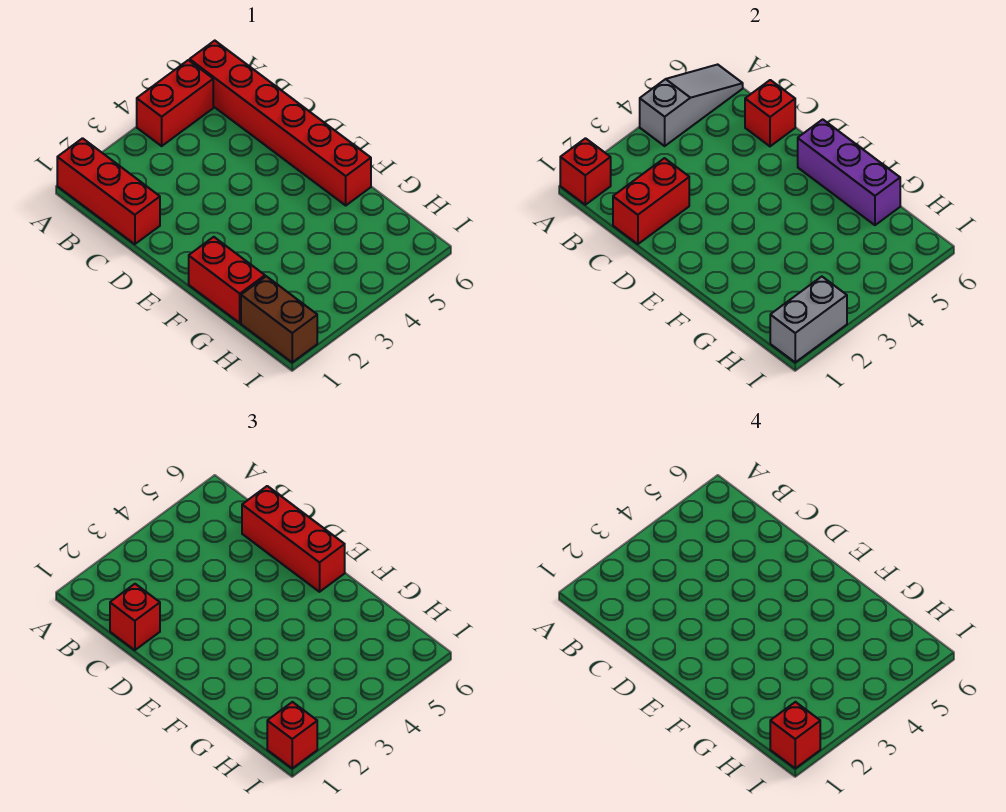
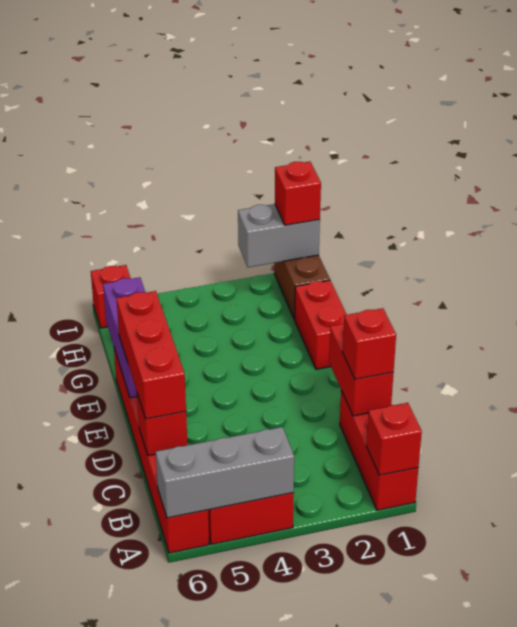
grey 1x3 slope [640,64,743,146] -> grey 1x3 brick [156,427,294,518]
red 1x2 brick [613,158,689,244] -> red 1x2 brick turned to [329,324,393,416]
red 1x1 brick [770,702,820,768] -> red 1x1 brick moved to [91,265,131,328]

